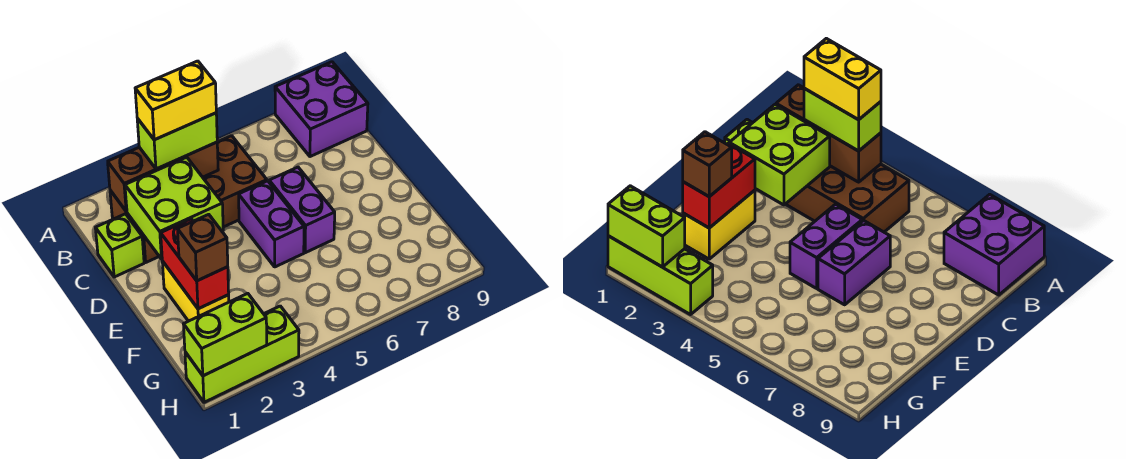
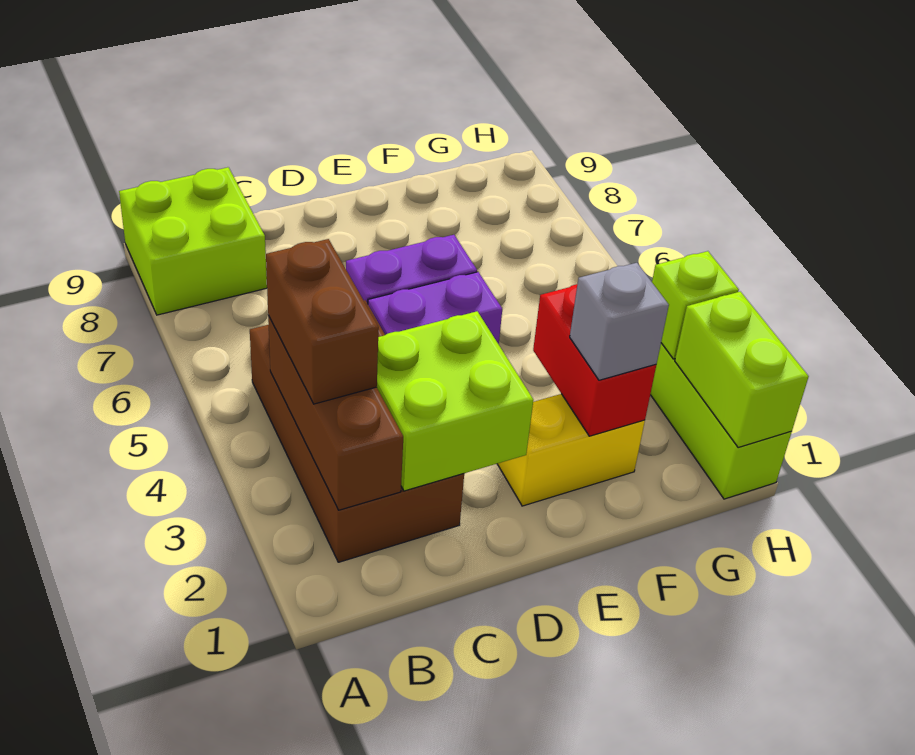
purple 2x2 brick [275,62,368,157] -> lime 2x2 brick [119,167,267,315]
lime 1x2 brick [137,113,217,169] -> brown 1x2 brick [266,239,379,404]
yellow 1x2 brick [135,61,216,140] -> none
lime 1x1 brick [95,214,144,277] -> lime 1x1 brick moved to [652,251,739,359]
red 1x2 brick [161,219,229,309] -> red 1x2 brick turned to [533,284,656,436]
brown 1x1 brick [178,214,228,281] -> grey 1x1 brick [570,263,669,380]

